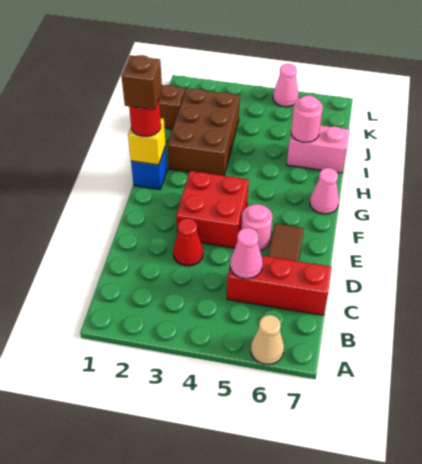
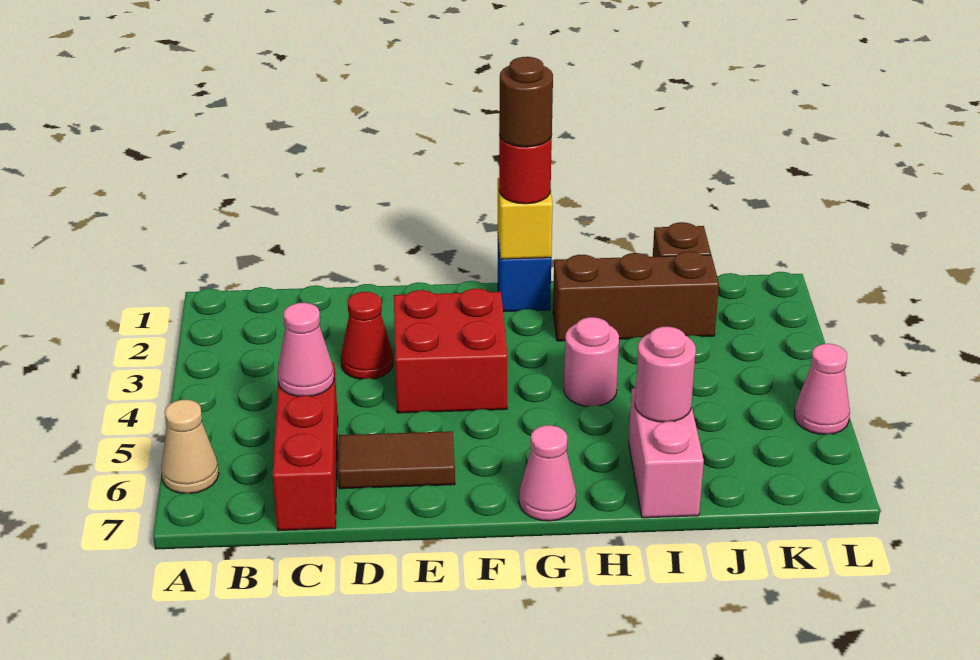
pink 1x1 round brick [241,204,272,251] -> pink 1x1 round brick moved to [564,317,619,406]
brown 1x1 brick [121,55,162,110] -> brown 1x1 round brick [499,57,553,147]
brown 2x3 brick [167,88,240,176] -> brown 1x3 brick [553,251,719,341]

